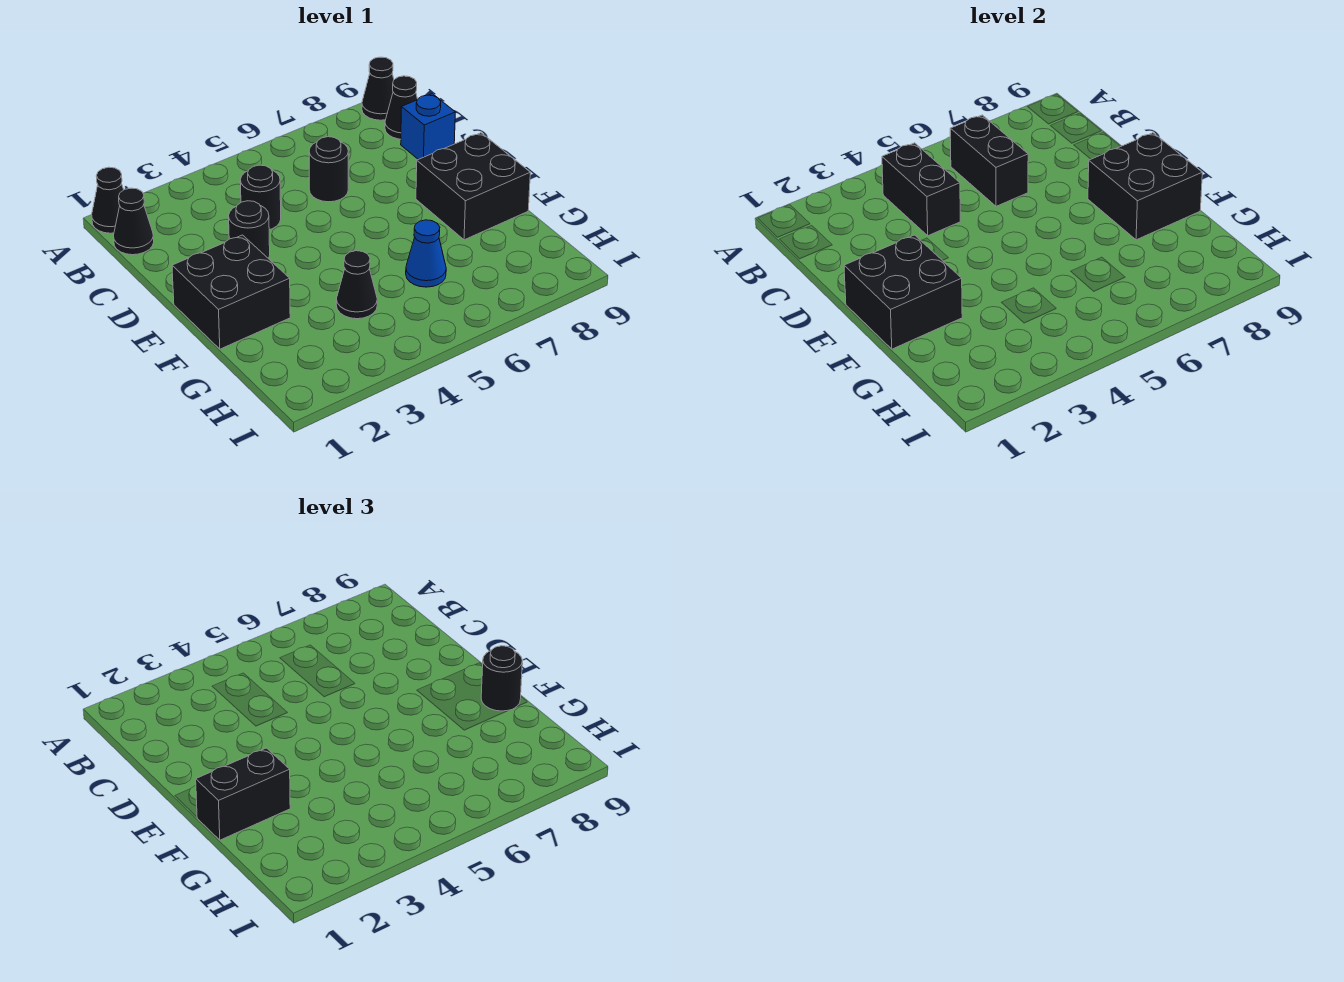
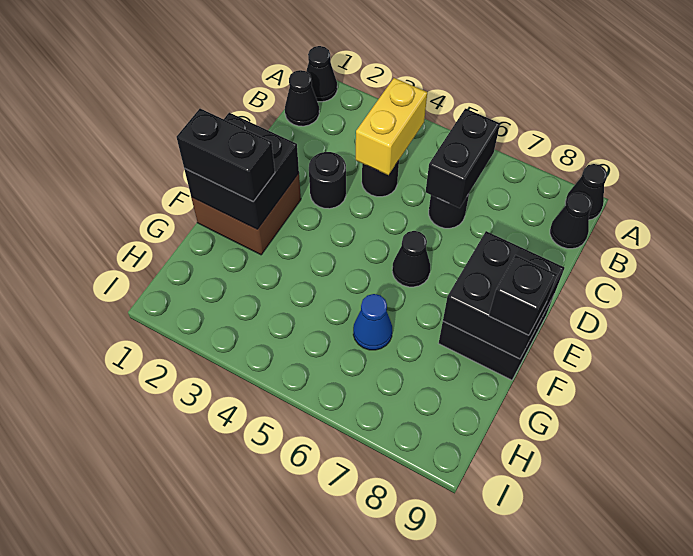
black 1x2 brick [882,143,960,236] -> yellow 1x2 brick [356,78,427,175]
blue 1x1 brick [401,94,455,160] -> none
black 2x2 brick [172,235,290,349] -> brown 2x2 brick [191,174,301,255]
black 1x1 round brick [481,646,522,711] -> black 1x1 brick [489,255,557,335]
black 1x1 cone [336,251,377,319] -> black 1x1 cone moved to [392,231,430,287]

